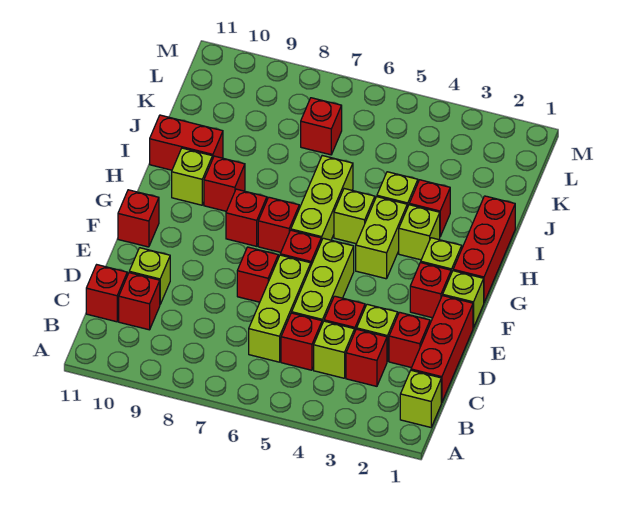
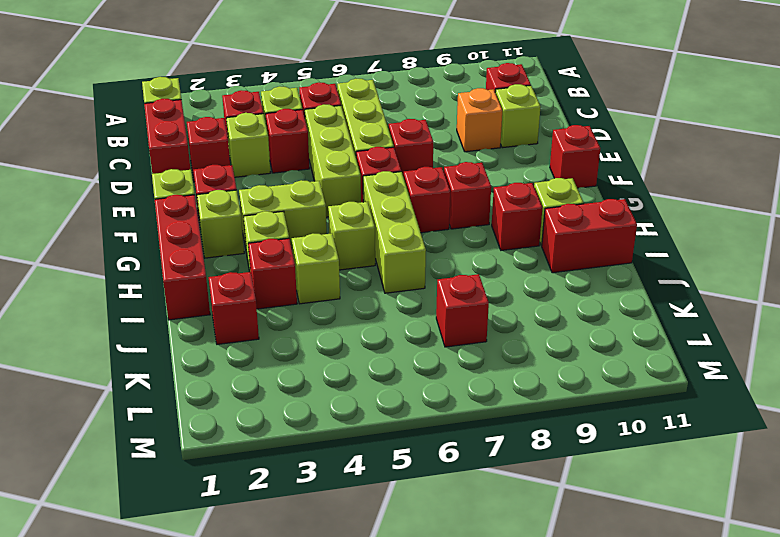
red 1x3 brick [411,296,473,403] -> red 1x2 brick [144,99,191,174]
red 1x1 brick [86,265,127,322] -> red 1x1 brick moved to [209,272,259,344]
none -> orange 1x1 brick [457,88,502,152]
lime 1x2 brick [356,197,407,279] -> lime 1x2 brick turned to [239,180,327,248]

